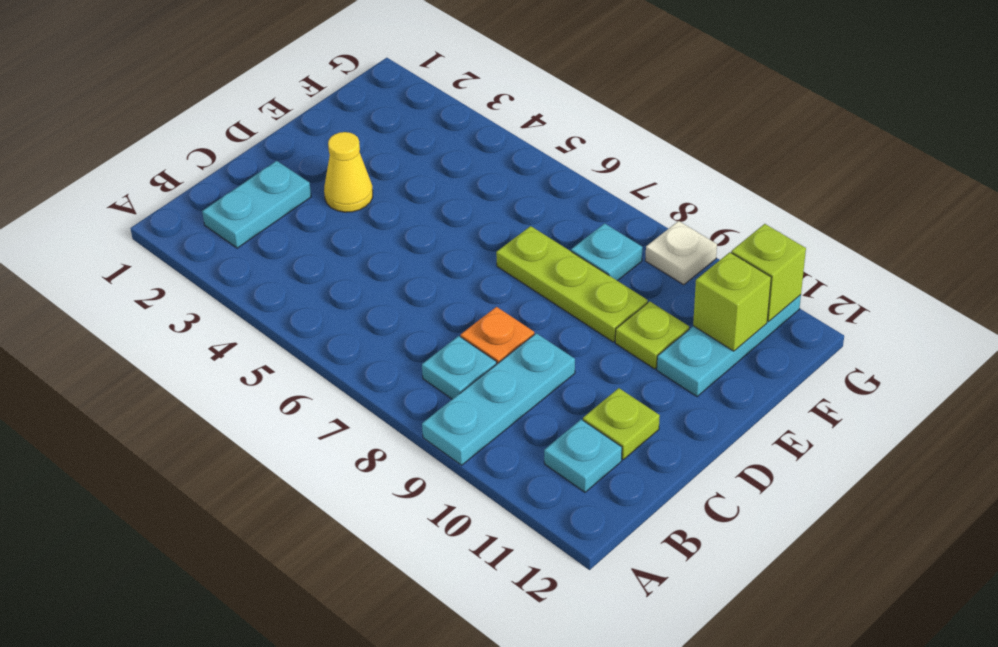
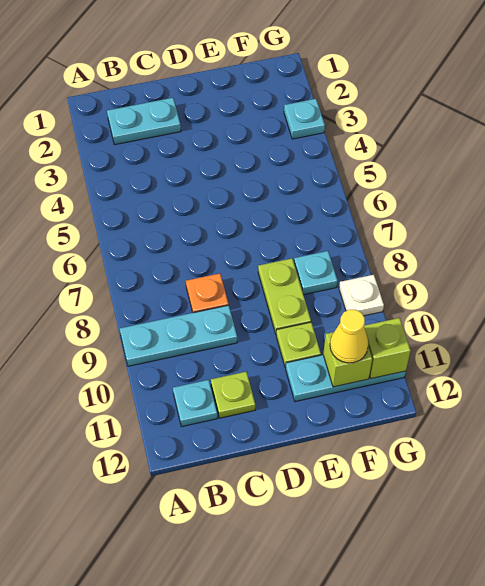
cyan 1x1 plate [422,336,497,399] -> cyan 1x1 plate moved to [284,99,325,139]
yellow 1x1 cone [324,132,373,212] -> yellow 1x1 cone moved to [330,309,368,363]
lime 1x3 plate [496,226,648,342] -> lime 1x2 plate [258,258,311,333]

